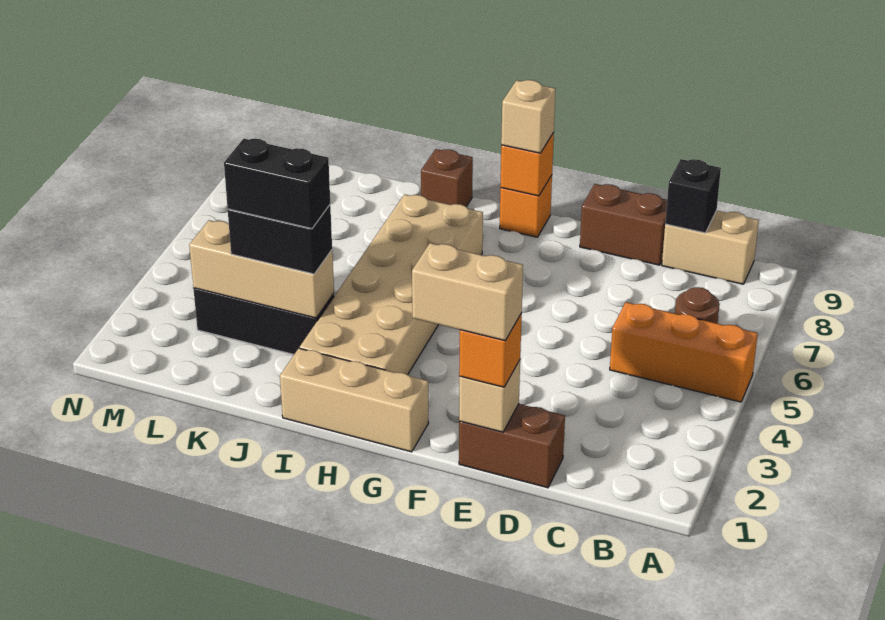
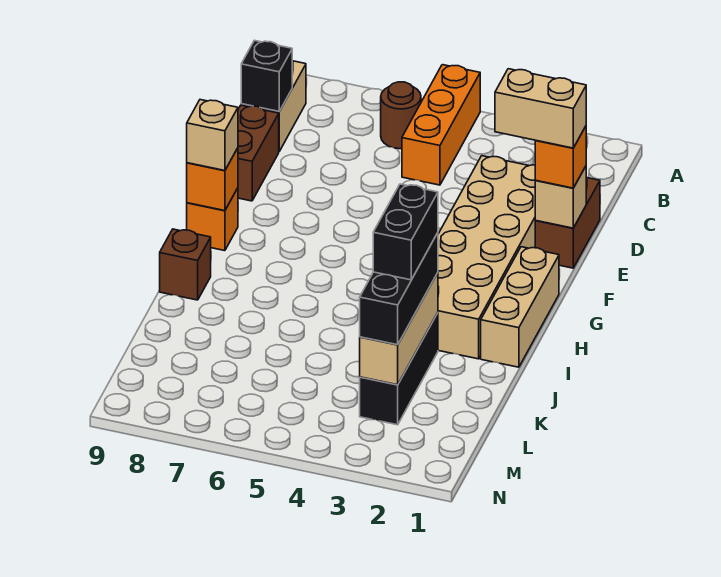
tan 1x2 brick [412,243,523,341] -> tan 1x2 brick turned to [495,69,586,148]
tan 2x6 brick [300,194,483,375] -> tan 2x6 brick turned to [438,156,535,359]
black 1x2 brick [228,205,332,274] -> black 1x3 brick [360,233,438,345]

